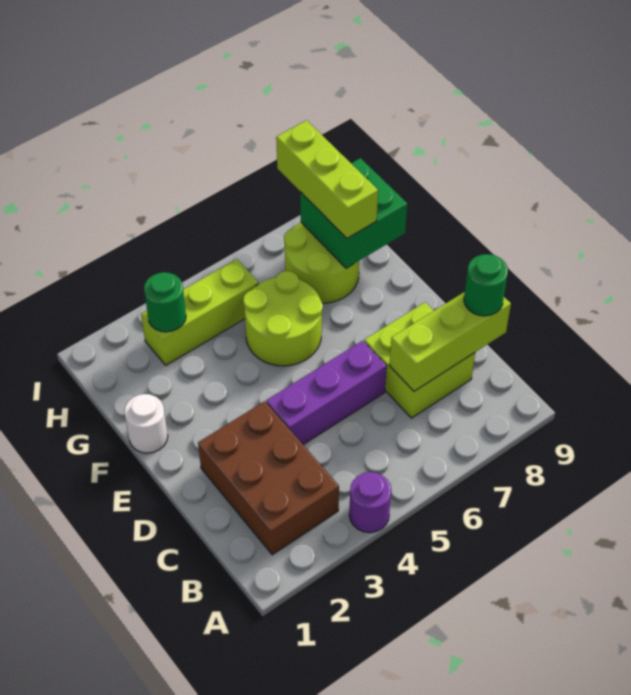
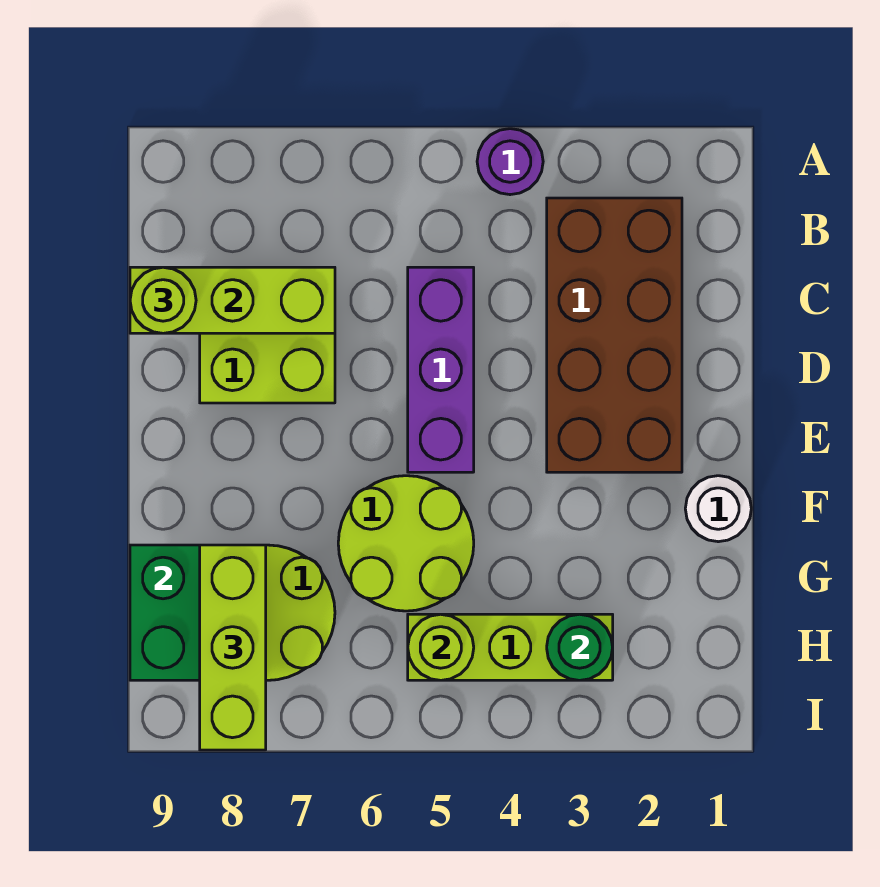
brown 2x3 brick [198,401,339,555] -> brown 2x4 brick [547,198,682,472]
green 1x1 round brick [464,254,508,316] -> lime 1x1 round brick [130,267,196,333]
purple 1x3 brick [266,341,387,444] -> purple 1x3 brick turned to [408,267,474,472]
none -> lime 1x1 round brick [408,614,474,680]

